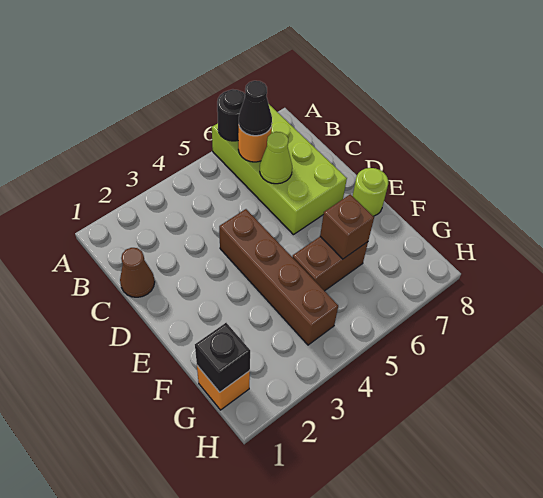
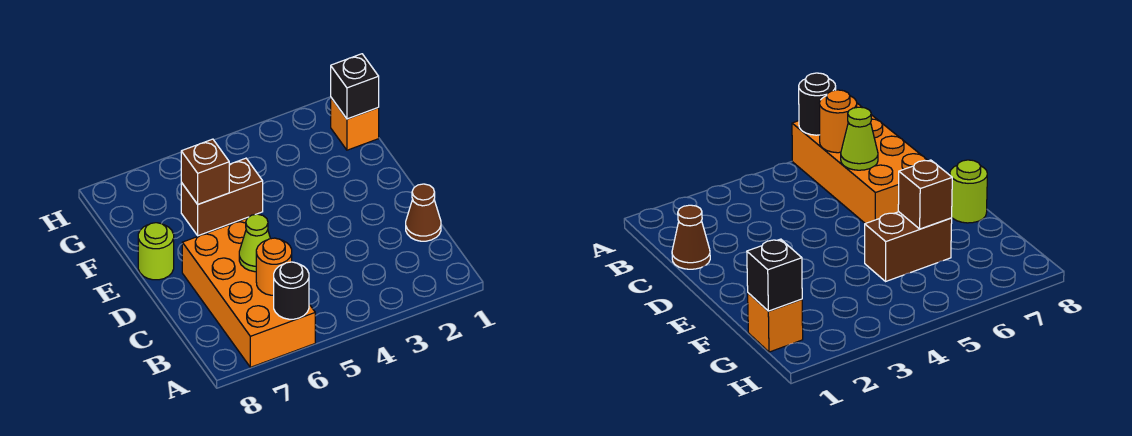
lime 2x4 brick [212,105,347,235] -> orange 2x4 brick [182,218,315,367]
black 1x1 cone [239,81,272,136] -> none
brown 1x4 brick [219,209,338,345] -> none

